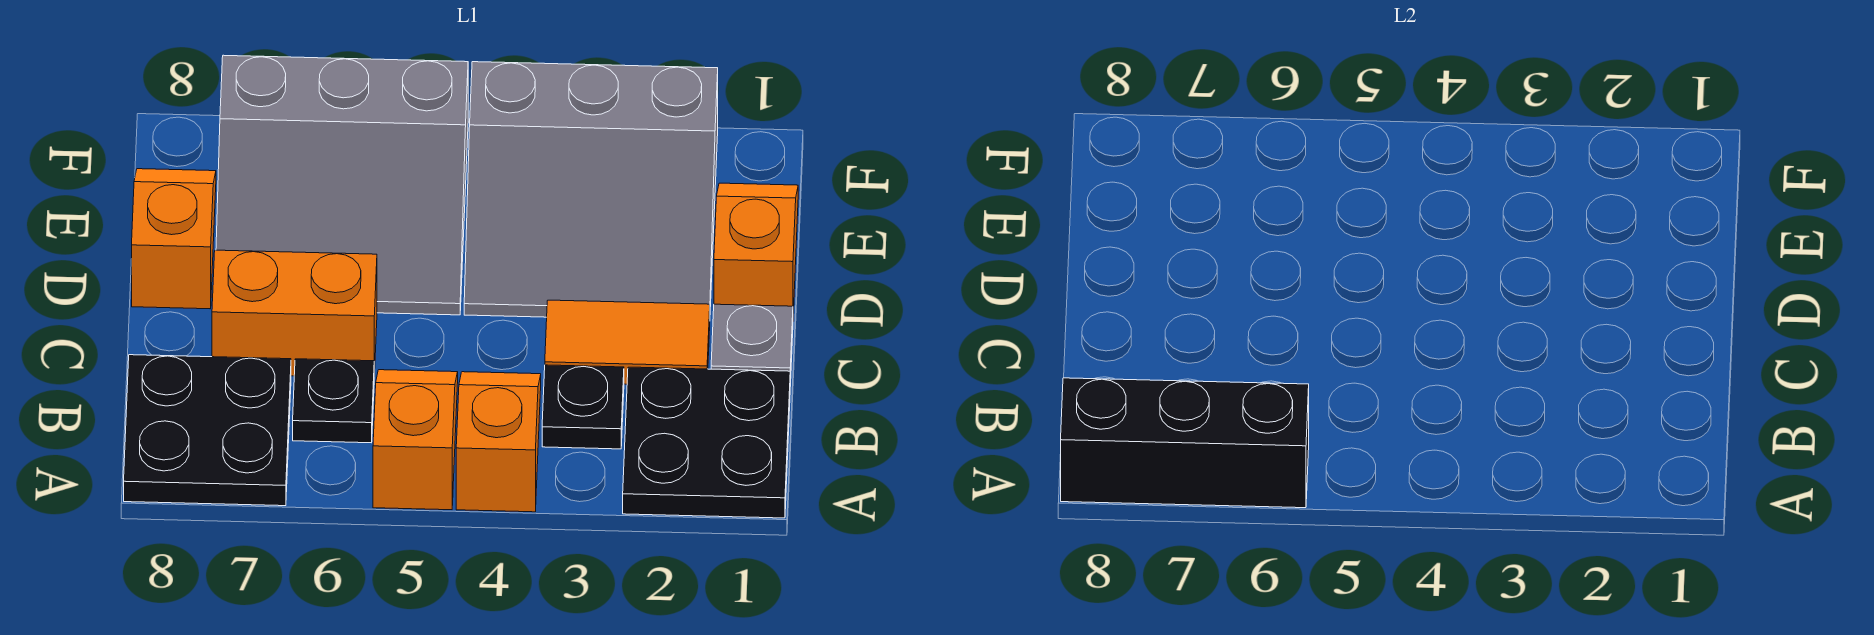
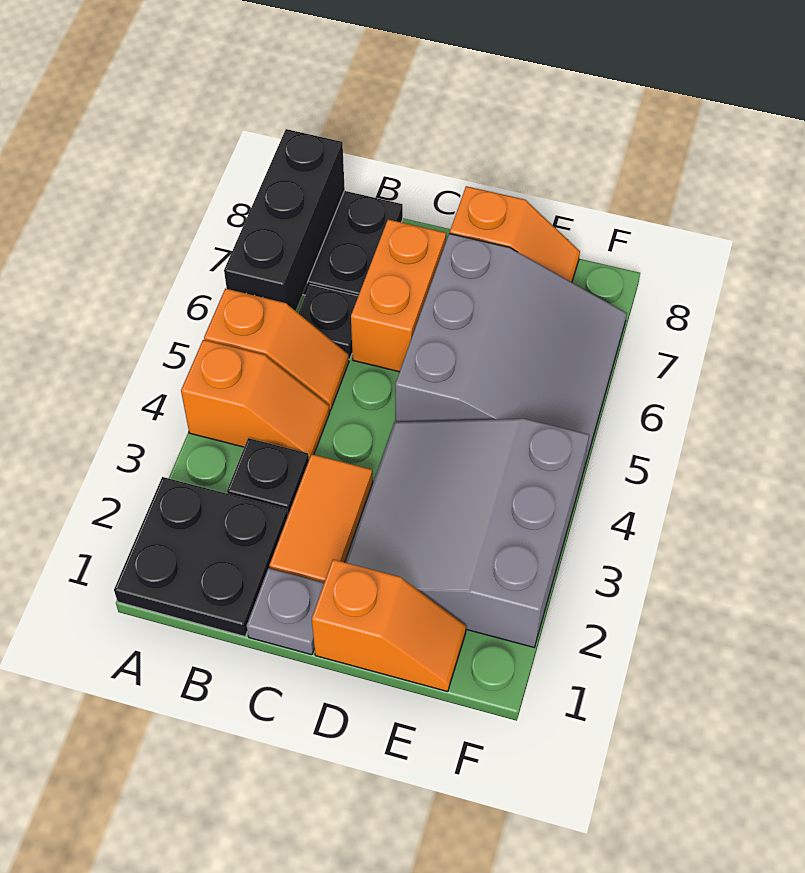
grey 3x3 slope [216,55,468,315] -> grey 3x3 slope turned to [395,234,627,472]

